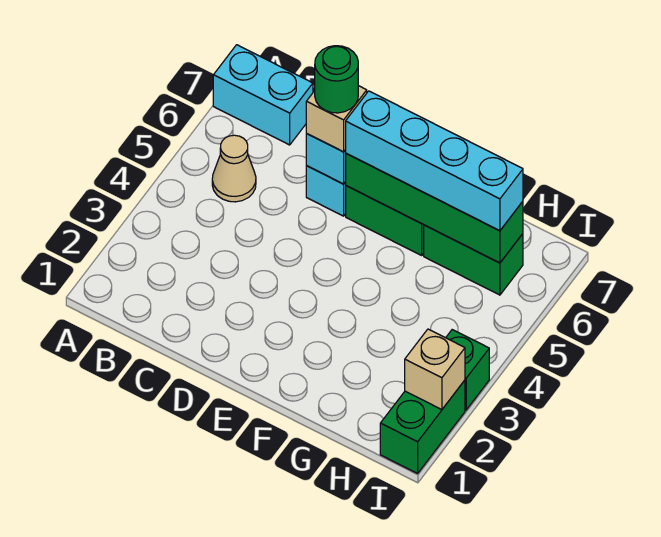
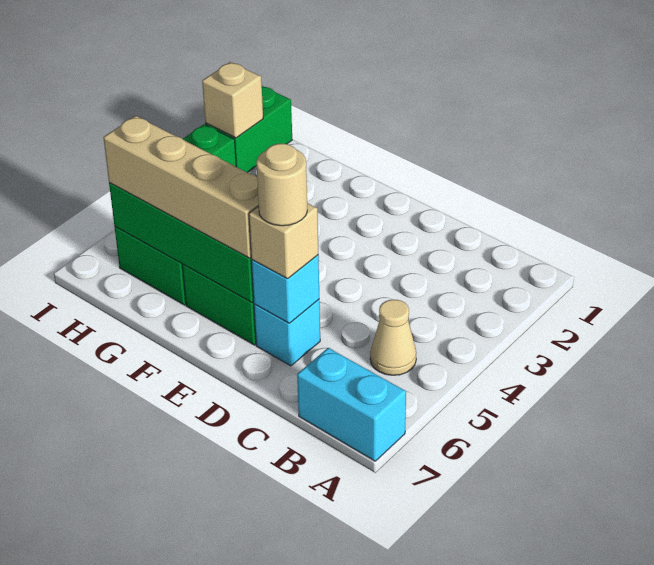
green 1x1 round brick [315,46,358,113] -> tan 1x1 round brick [256,144,307,226]
cyan 1x4 brick [346,91,523,231] -> tan 1x4 brick [103,116,259,258]

